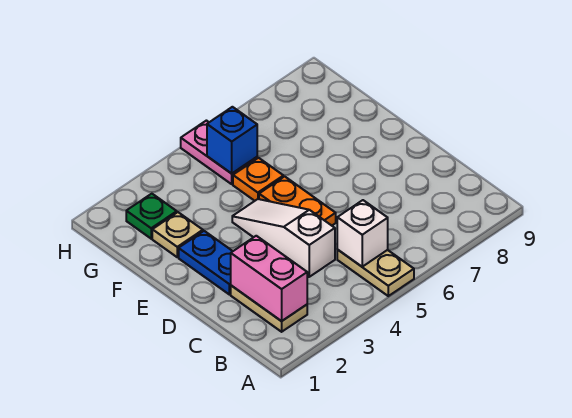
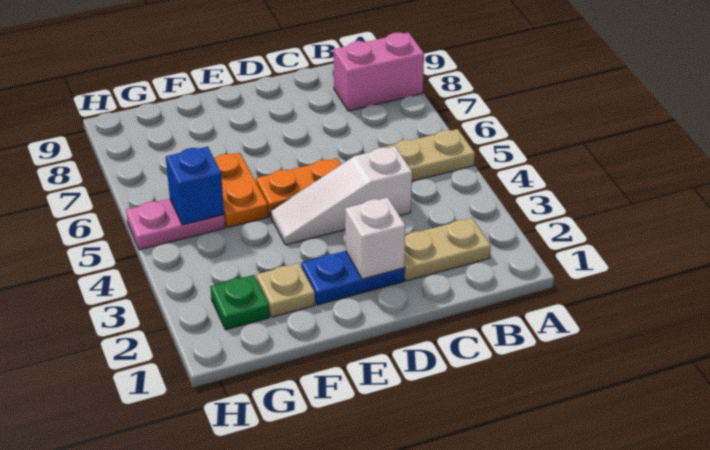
pink 1x2 brick [231,236,307,321] -> pink 1x2 brick moved to [334,32,424,111]
white 1x1 brick [337,200,388,267] -> white 1x1 brick moved to [345,197,405,279]
orange 1x1 plate [233,158,283,201] -> orange 1x2 plate [214,153,268,228]

